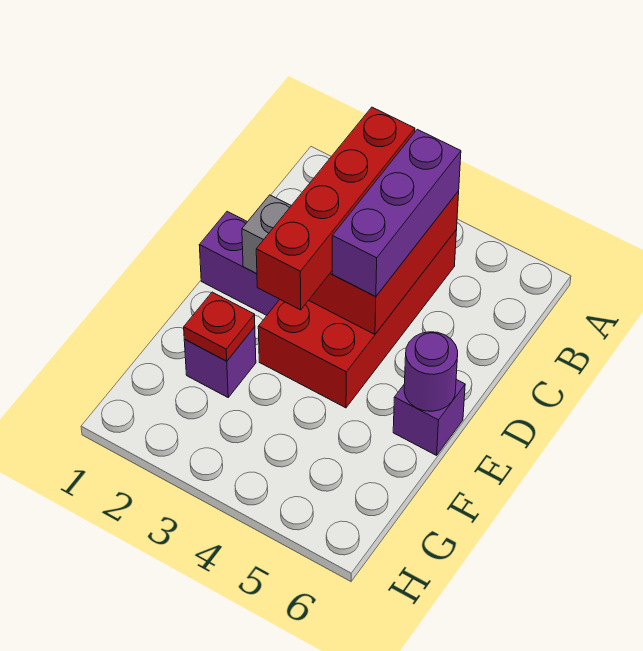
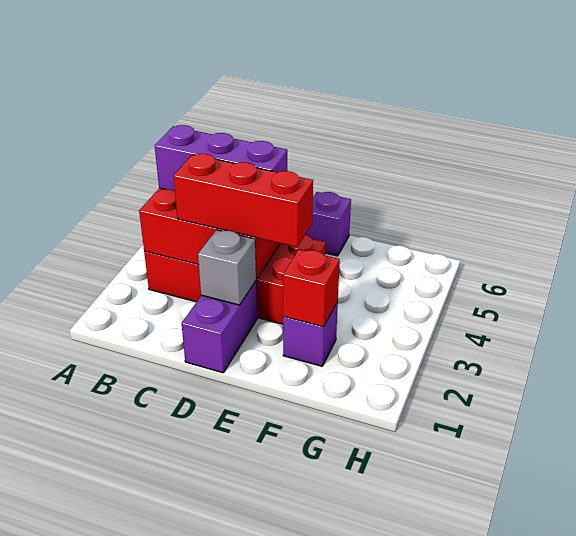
red 1x4 brick [256,107,415,310] -> red 1x3 brick [174,154,313,247]
purple 1x1 round brick [404,332,458,411] -> none
red 1x1 plate [184,292,255,361] -> red 1x1 brick [283,249,340,327]

